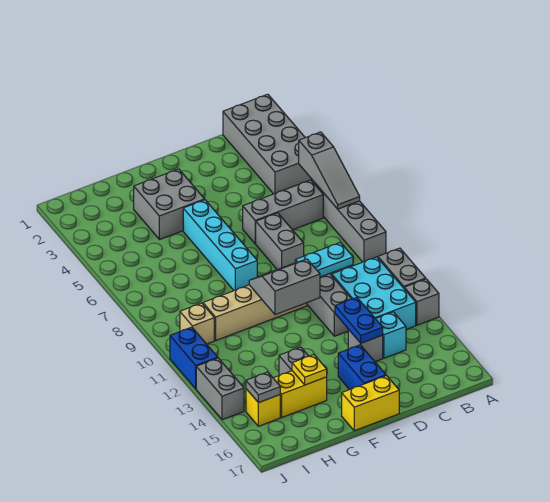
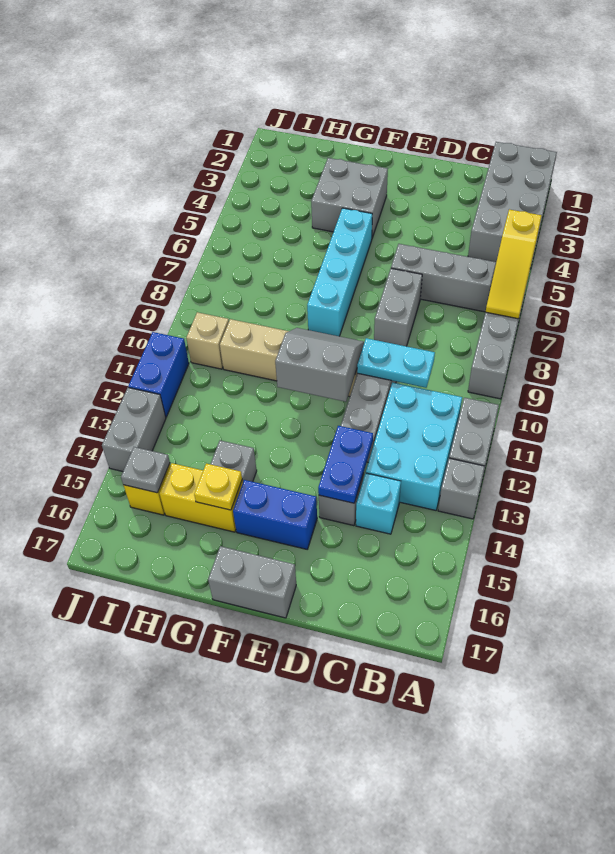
grey 1x3 slope [299,132,360,209] -> yellow 1x3 slope [486,209,541,319]
blue 1x2 brick [338,345,386,390] -> blue 1x2 brick turned to [233,480,317,549]
yellow 1x2 brick [342,376,399,431] -> grey 1x2 brick [208,546,296,618]

